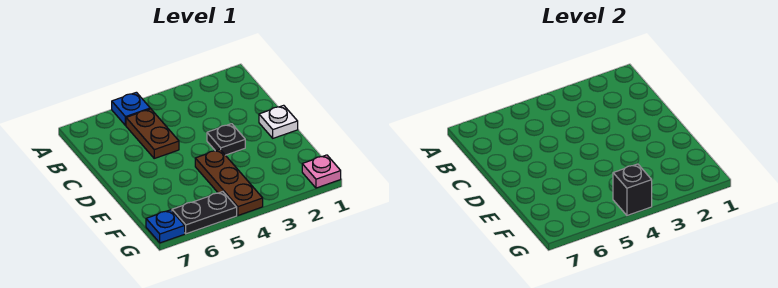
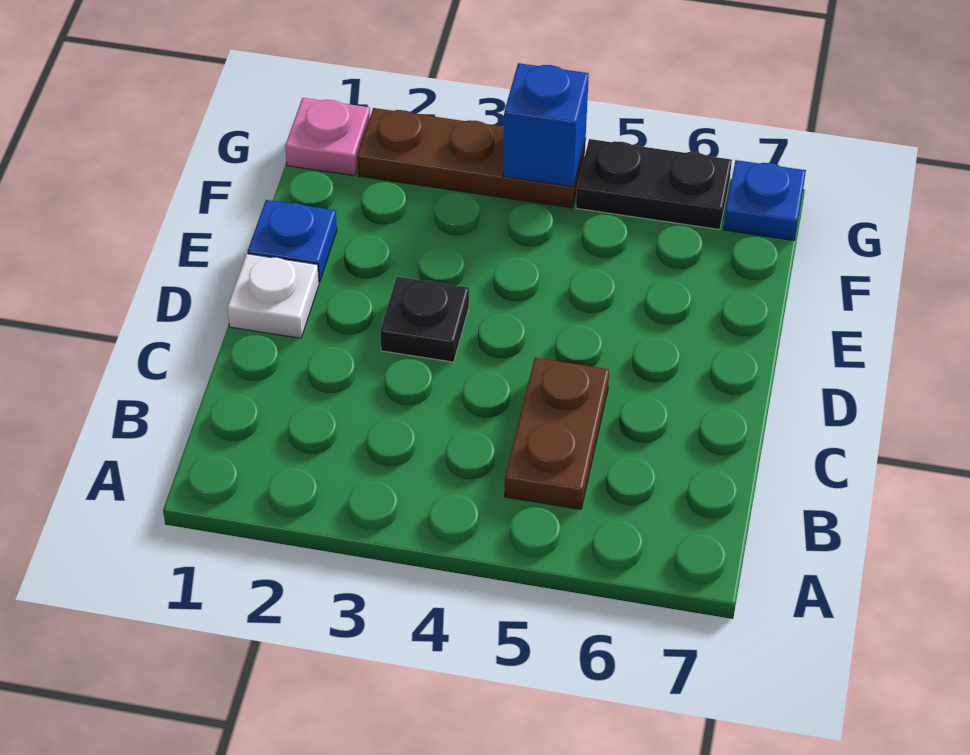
blue 1x1 plate [112,92,150,125] -> blue 1x1 plate moved to [247,200,337,282]
brown 1x3 plate [195,149,263,215] -> brown 1x3 plate turned to [357,108,586,208]
black 1x1 brick [613,164,652,215] -> blue 1x1 brick [503,63,589,187]

